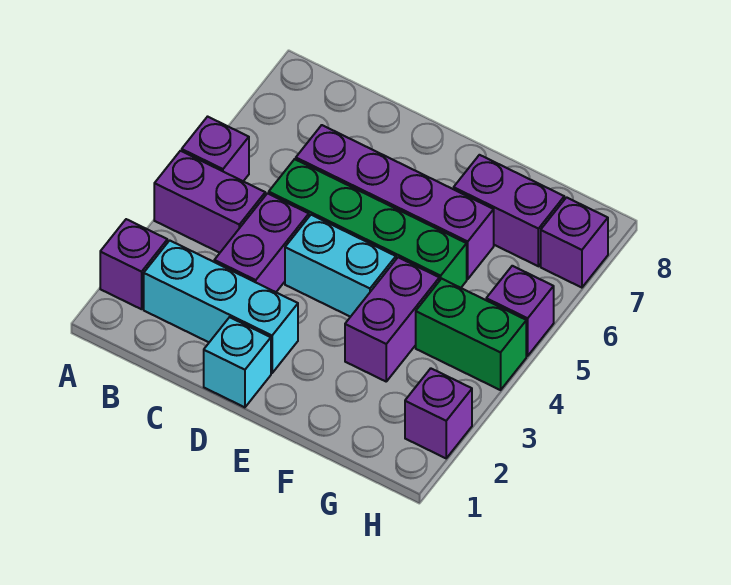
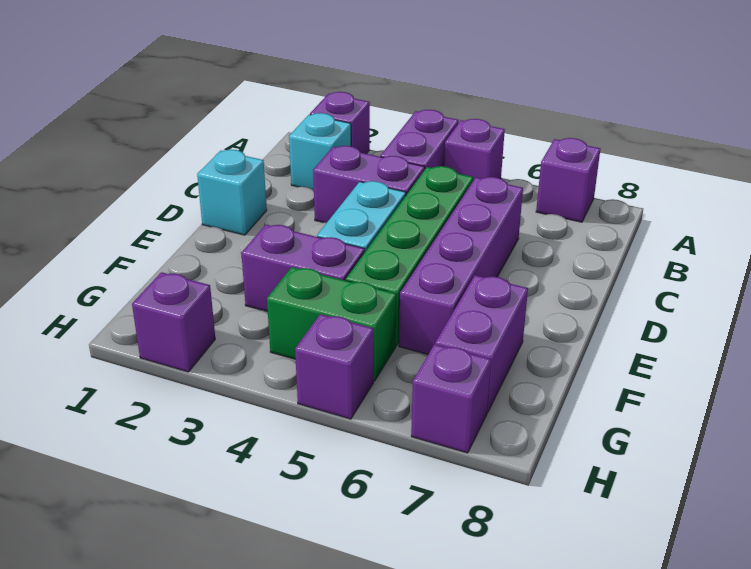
none -> purple 1x1 brick [536,138,600,222]
cyan 1x3 brick [144,240,298,373] -> cyan 1x1 brick [289,113,351,190]
green 1x2 brick [416,279,526,390] -> green 1x2 brick turned to [267,267,396,381]

